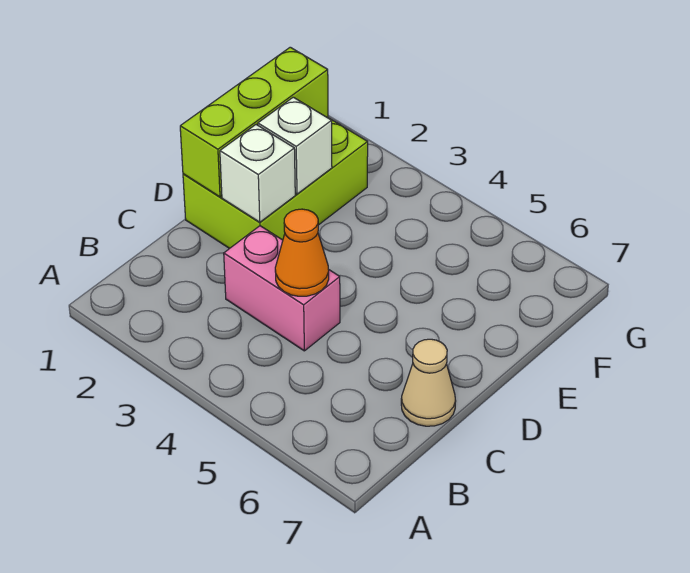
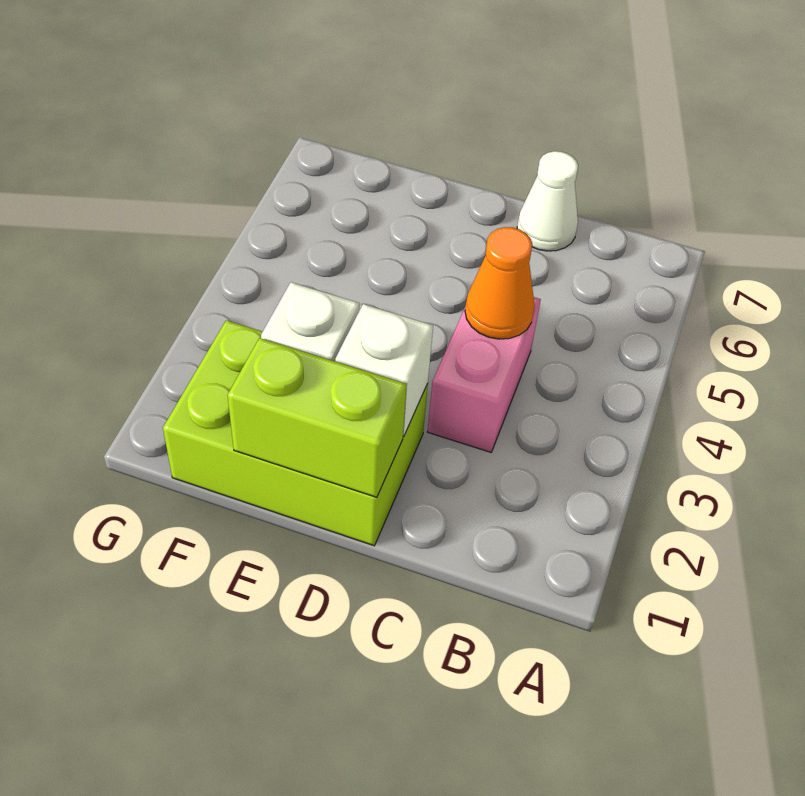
tan 1x1 cone [401,339,456,426] -> white 1x1 cone [517,151,578,251]
lime 1x3 brick [180,47,328,197] -> lime 1x2 brick [228,338,407,497]

